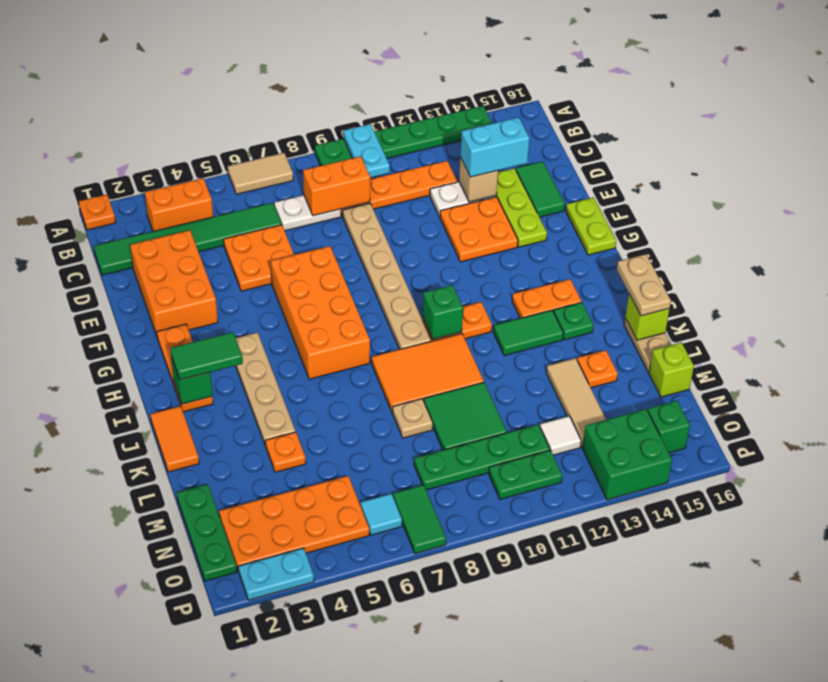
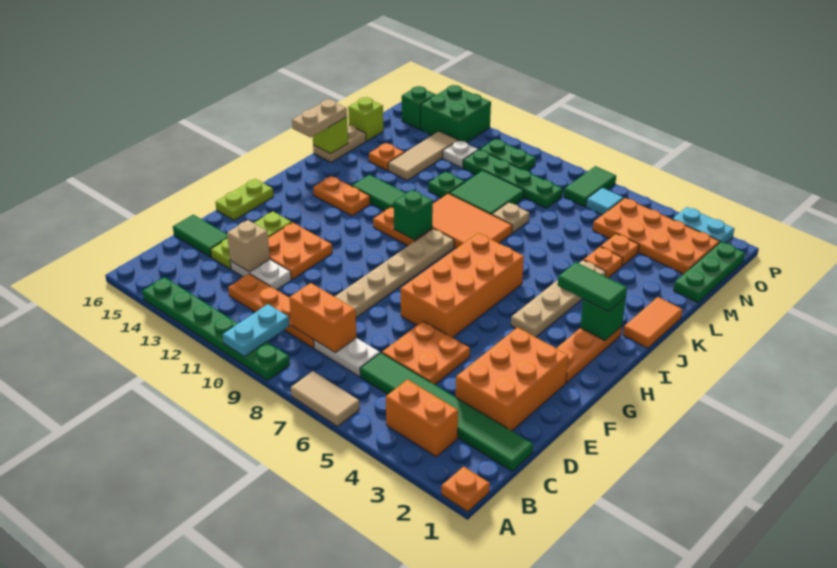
cyan 1x2 brick [460,117,529,177] -> none
green 1x2 tile [516,161,565,217] -> green 1x2 tile turned to [173,215,228,257]
green 1x1 plate [554,302,593,340] -> green 1x1 plate moved to [428,172,465,198]
none -> orange 1x1 plate [601,234,639,266]
white 1x1 tile [540,416,581,455] -> white 1x1 plate [443,140,478,168]

